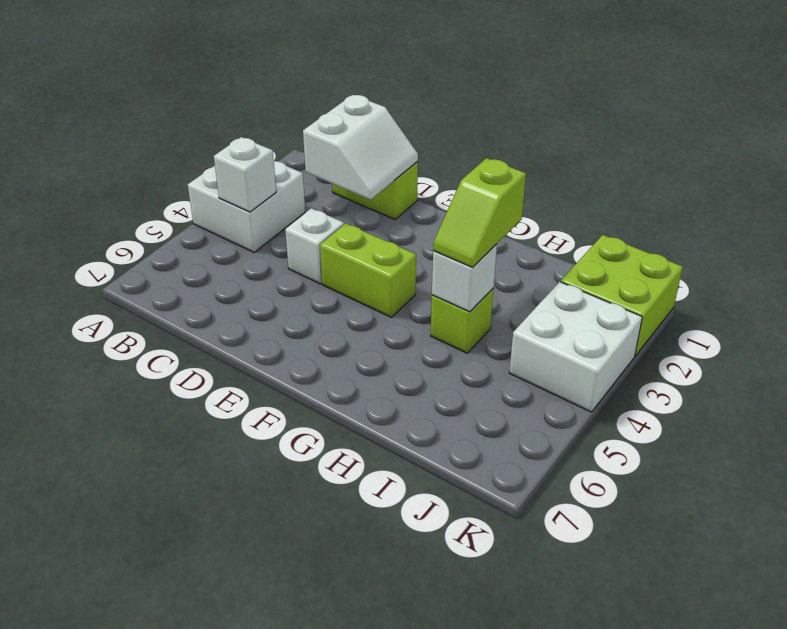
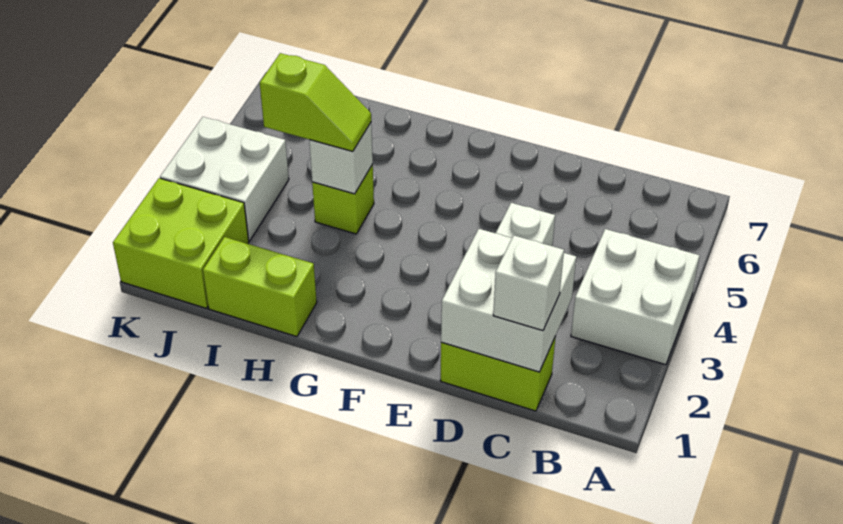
white 1x1 brick [214,137,276,212] -> white 1x1 brick moved to [493,236,564,331]
white 2x2 slope [303,95,418,200] -> white 2x2 brick [441,229,576,372]
lime 1x2 brick [320,223,416,317] -> lime 1x2 brick moved to [203,237,317,337]
lime 1x2 slope [433,158,526,267] -> lime 1x2 slope turned to [260,53,371,152]

